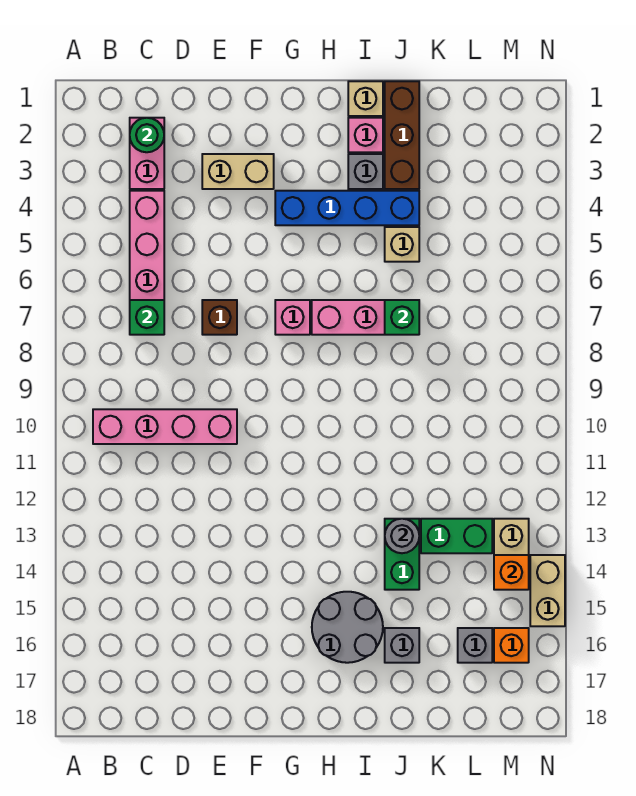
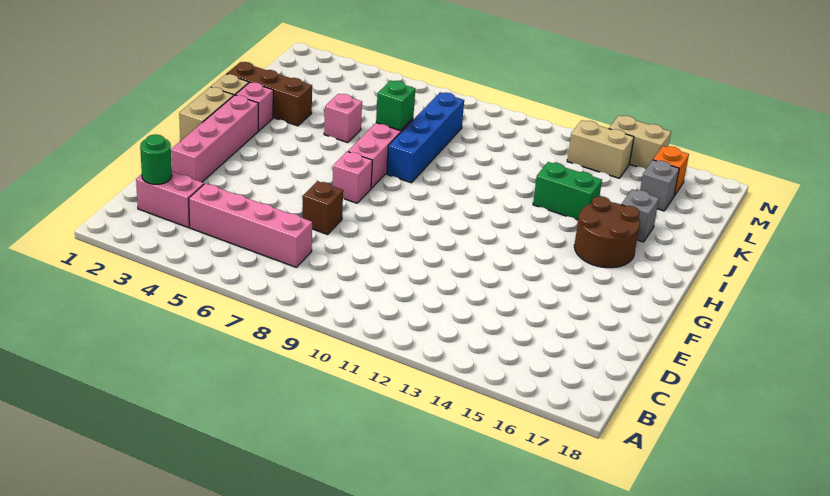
pink 1x4 brick [93,409,237,444] -> pink 1x4 brick moved to [171,95,258,182]
green 1x1 brick [130,300,164,335] -> none
tan 1x2 brick [202,154,274,189] -> tan 1x2 brick moved to [179,87,234,141]
blue 1x4 brick [275,191,419,225] -> blue 1x4 brick moved to [387,92,464,183]
grey 2x2 round brick [312,592,383,663] -> brown 2x2 round brick [574,196,640,268]
grey 1x1 brick [348,154,383,189] -> none
tan 1x1 brick [385,227,419,262] -> pink 1x1 brick [324,94,362,143]
grey 1x1 round brick [385,519,419,553] -> none
green 1x2 brick [421,519,492,553] -> none
orange 1x1 brick [494,555,529,590] -> none

